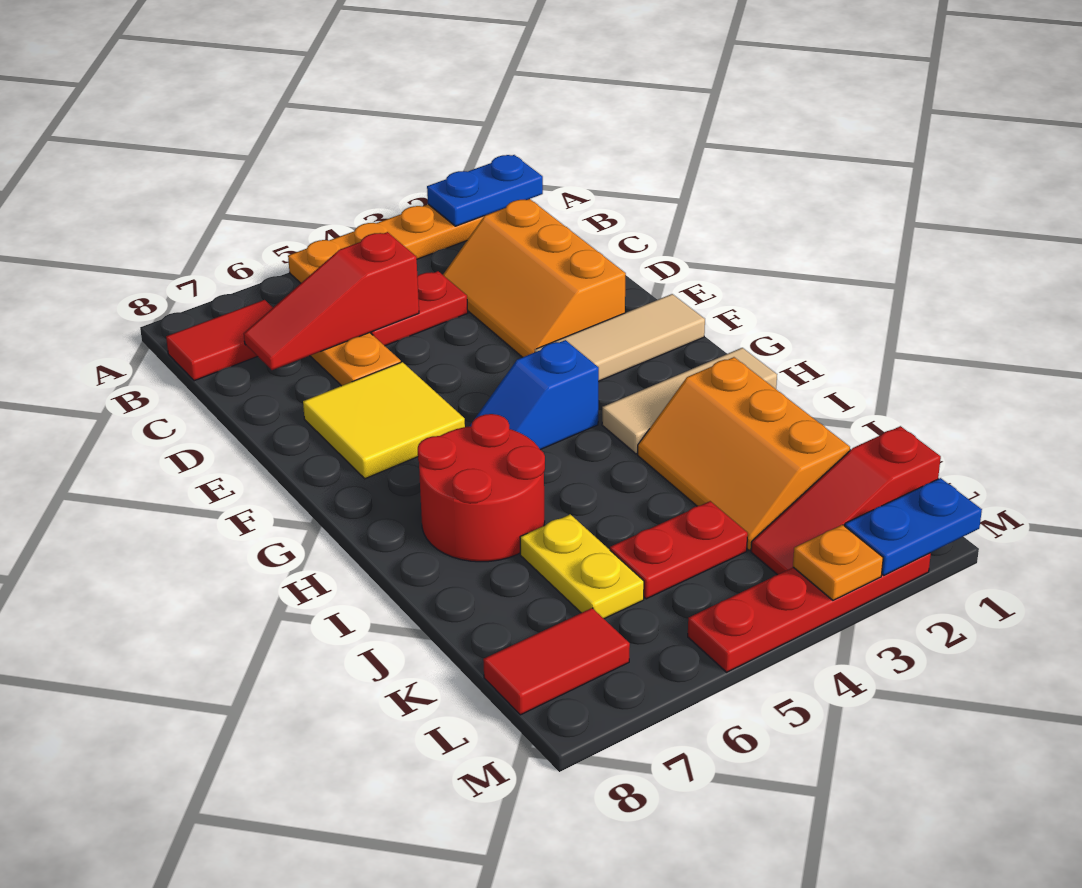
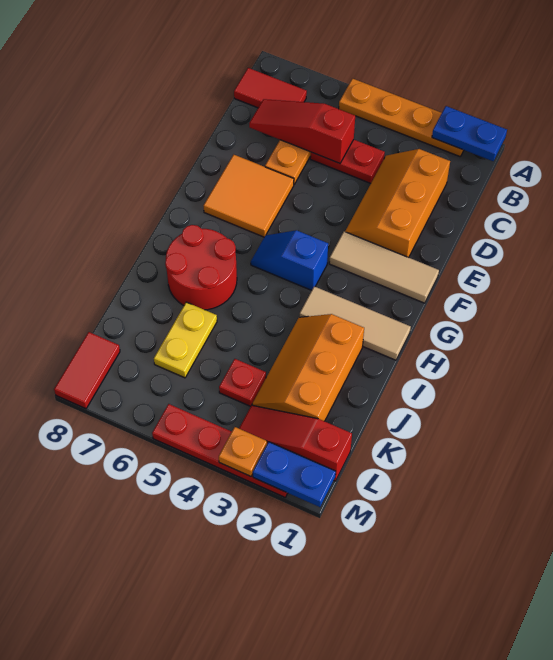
yellow 2x2 tile [303,362,465,479] -> orange 2x2 tile [203,155,294,237]
red 1x2 plate [610,501,748,599] -> red 1x1 plate [219,359,266,406]
red 1x2 tile [483,608,630,715] -> red 1x2 tile turned to [54,332,120,409]

